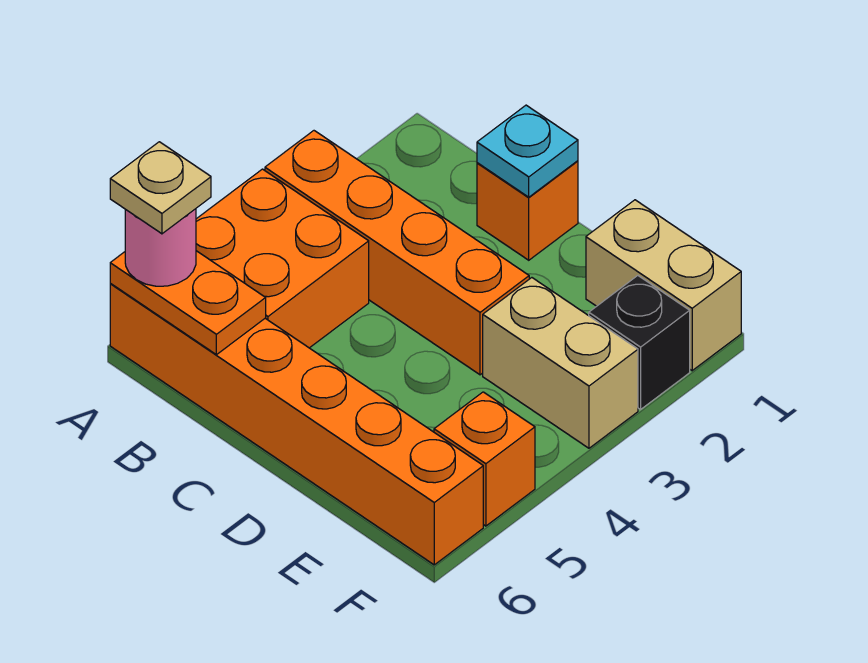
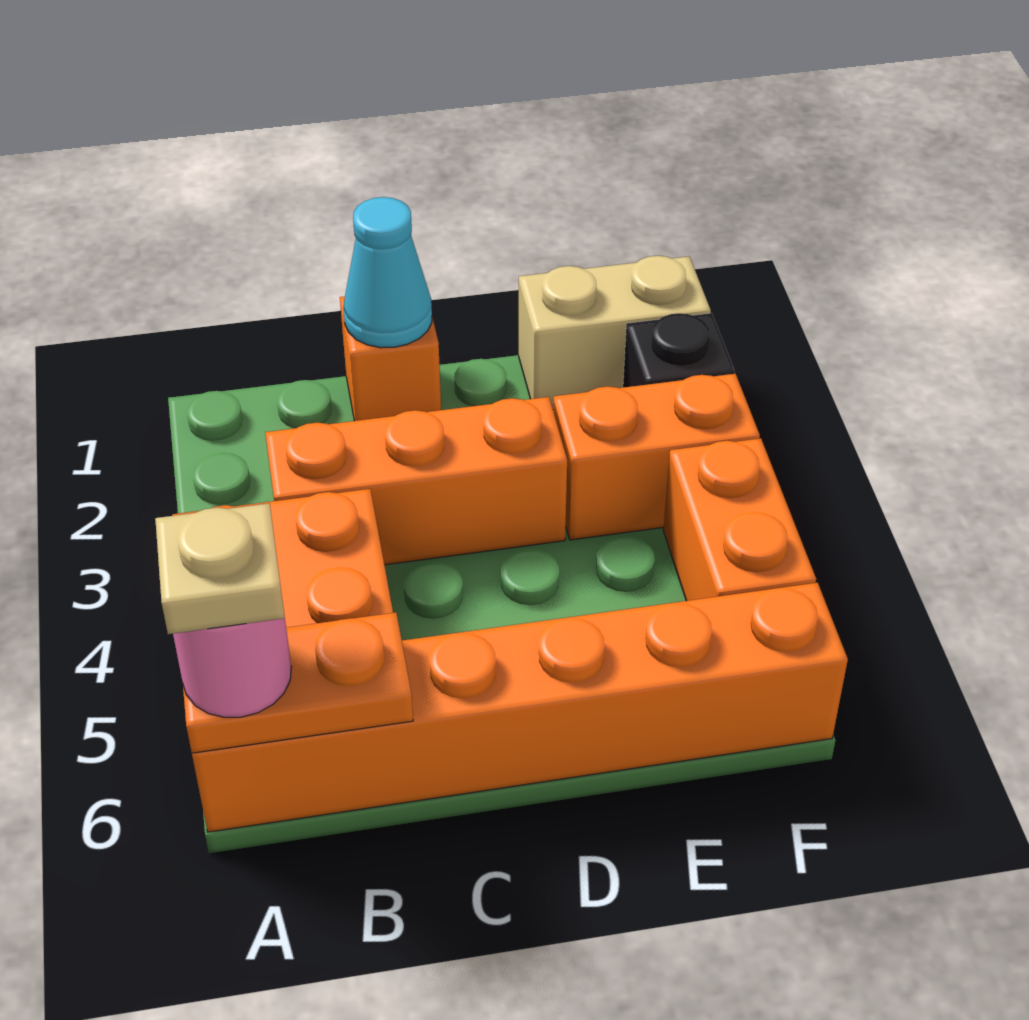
orange 1x4 brick [265,131,529,375] -> orange 1x3 brick [265,397,567,565]
cyan 1x1 plate [477,105,578,197] -> cyan 1x1 cone [344,197,432,348]
tan 1x2 brick [483,278,638,448] -> orange 1x2 brick [553,374,760,540]
orange 1x1 brick [434,392,535,526] -> orange 1x2 brick [663,438,816,601]

